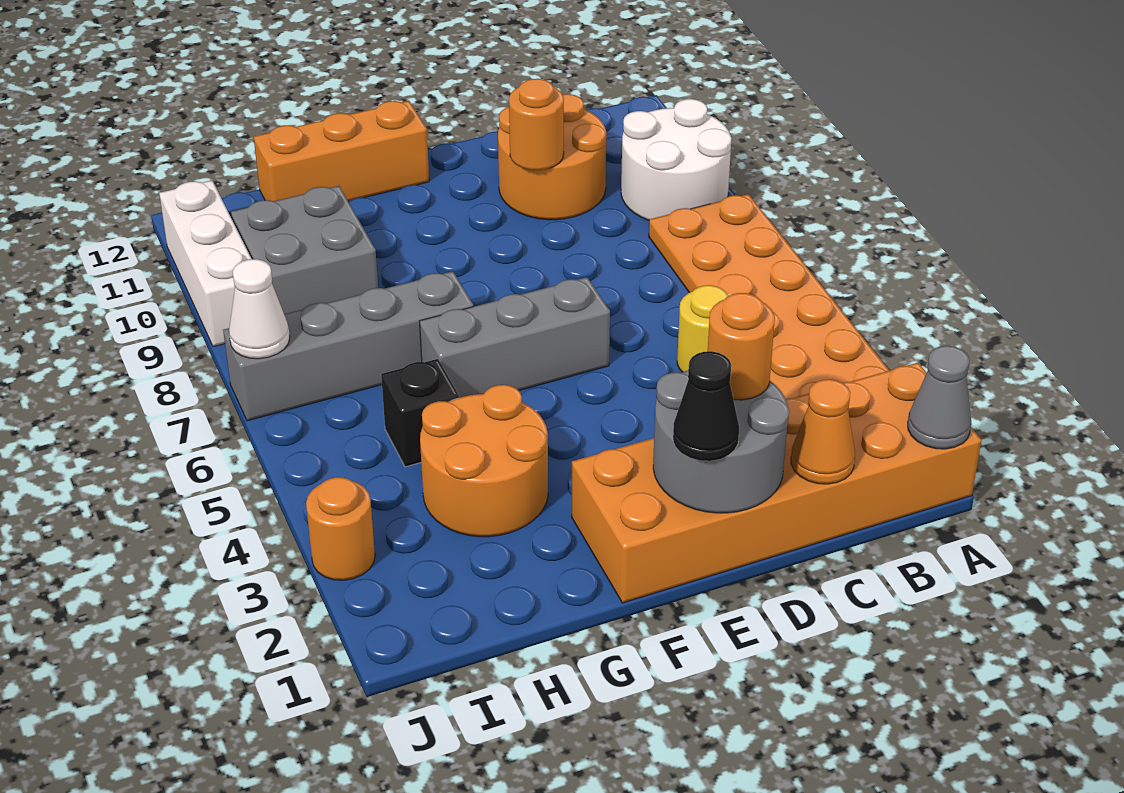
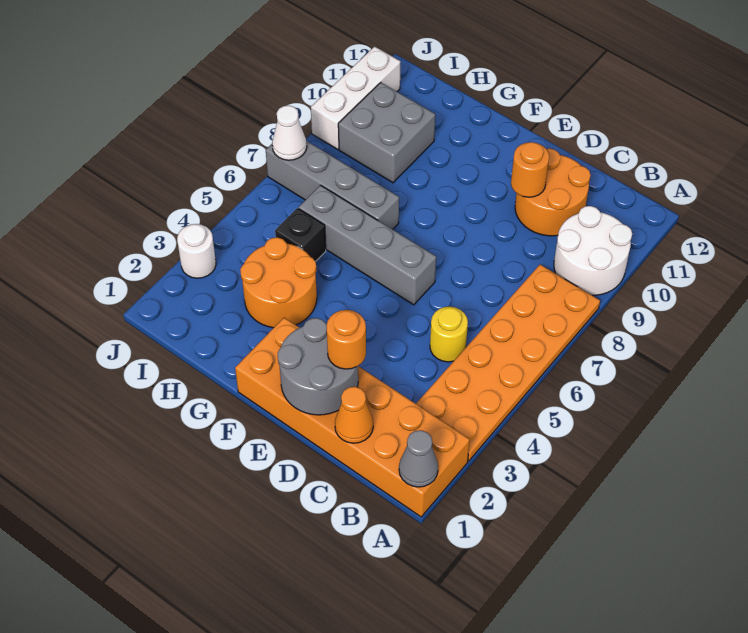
black 1x1 cone [673,351,739,461] -> none
grey 1x3 brick [420,277,610,398] -> grey 1x4 brick [299,185,436,305]
orange 1x3 brick [254,101,429,201] -> none
orange 1x1 round brick [306,477,375,580] -> white 1x1 round brick [177,224,216,278]

